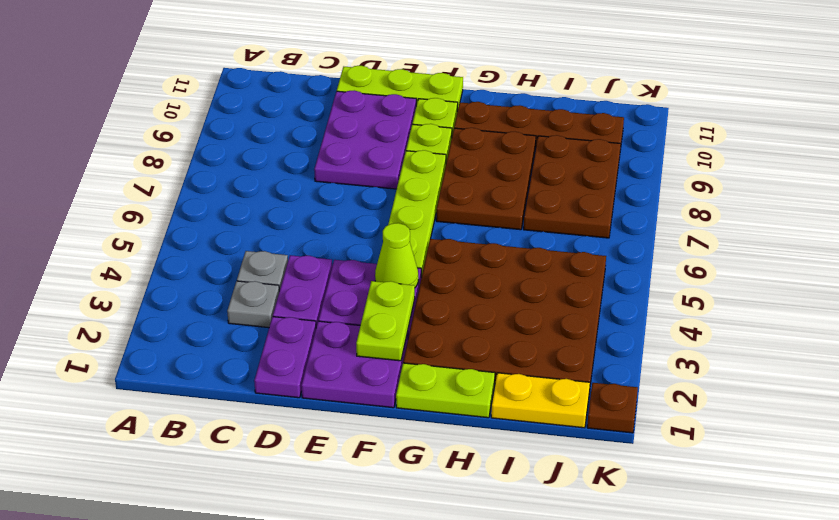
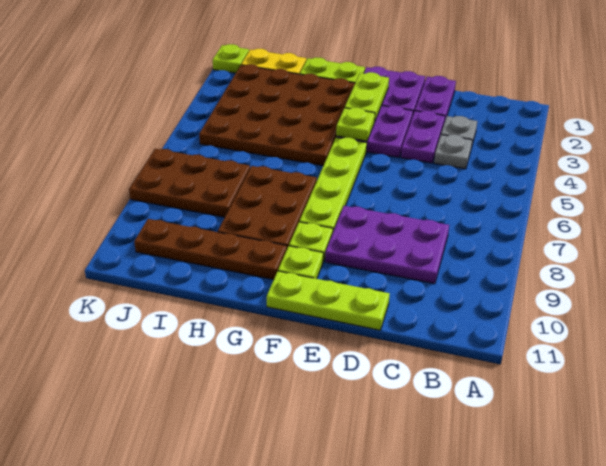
purple 2x3 plate [314,90,416,189] -> purple 2x3 plate turned to [325,206,449,284]
lime 1x1 cone [375,223,418,287] -> lime 1x1 plate [336,108,375,141]
brown 2x3 plate [524,135,621,238] -> brown 2x3 plate turned to [129,149,250,217]
brown 1x1 plate [587,383,638,433] -> lime 1x1 plate [213,44,249,73]

